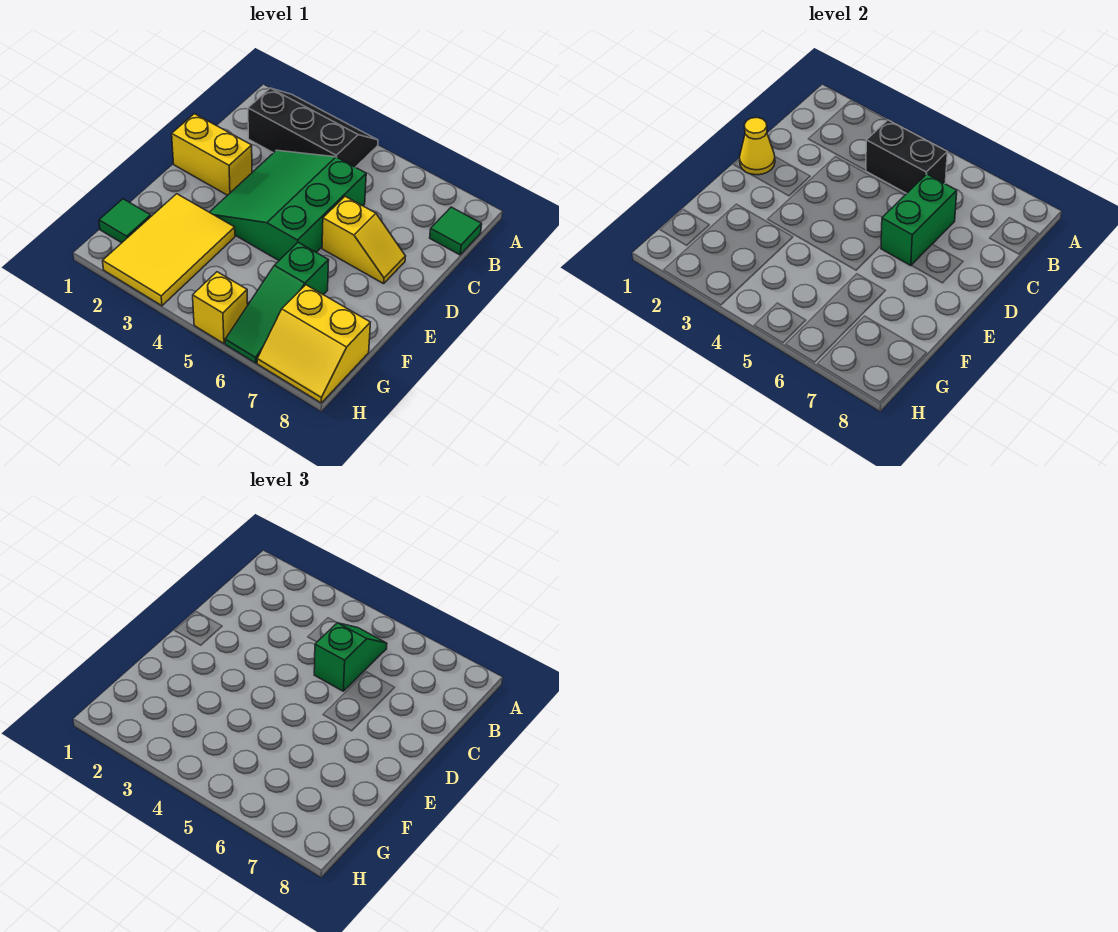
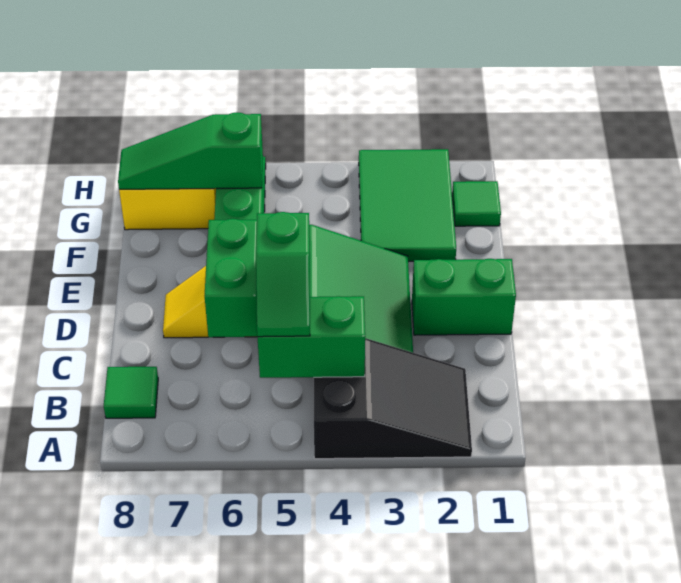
black 2x3 slope [248,88,378,167] -> black 2x3 slope turned to [314,338,472,459]
black 1x2 brick [866,120,947,193] -> green 1x2 brick [258,296,365,378]
yellow 1x2 brick [172,114,252,195] -> green 1x2 brick [412,259,516,335]
yellow 1x1 cone [740,118,775,175] -> none
yellow 2x3 tile [103,194,235,306] -> green 2x3 tile [359,149,456,262]
none -> green 1x3 slope [118,112,263,189]
yellow 1x1 brick [193,272,248,344] -> none

